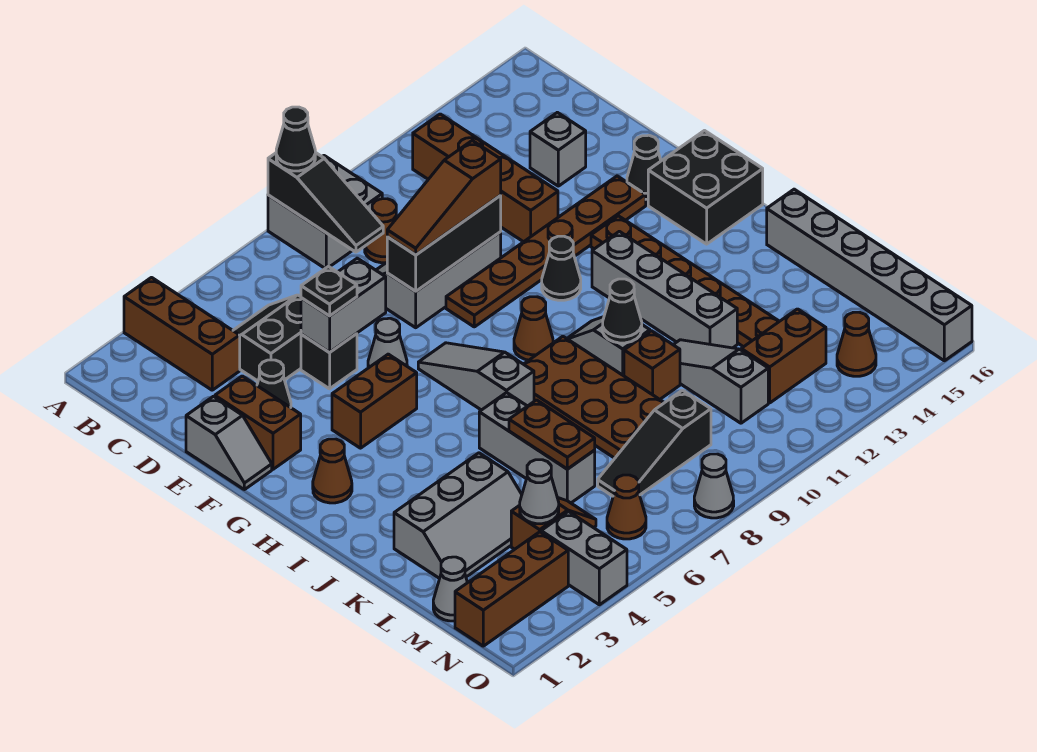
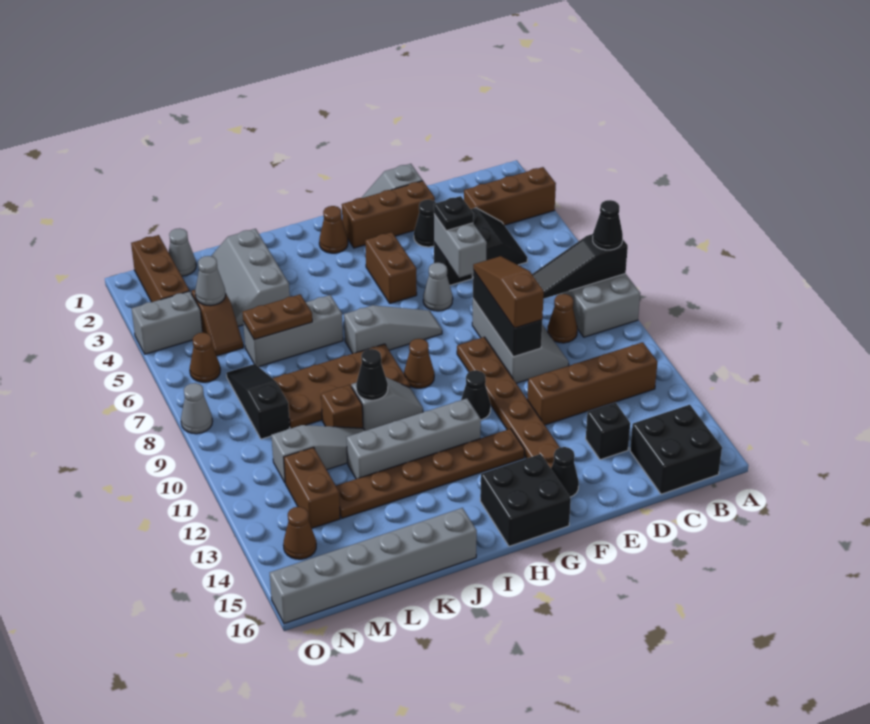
none -> black 2x2 brick [630,405,722,494]
grey 1x1 brick [530,112,586,186] -> black 1x1 brick [586,403,630,460]
brown 1x2 brick [215,376,301,469] -> brown 1x3 brick [342,181,435,248]

